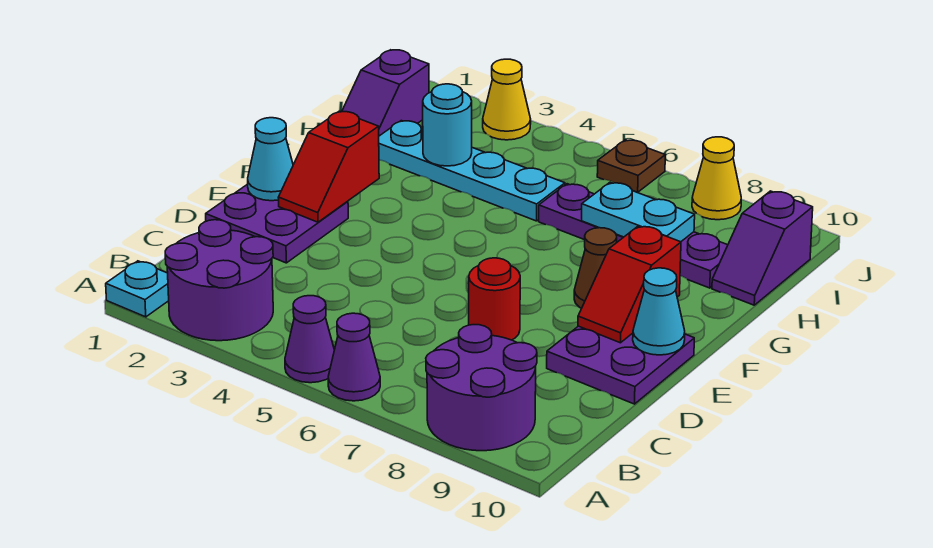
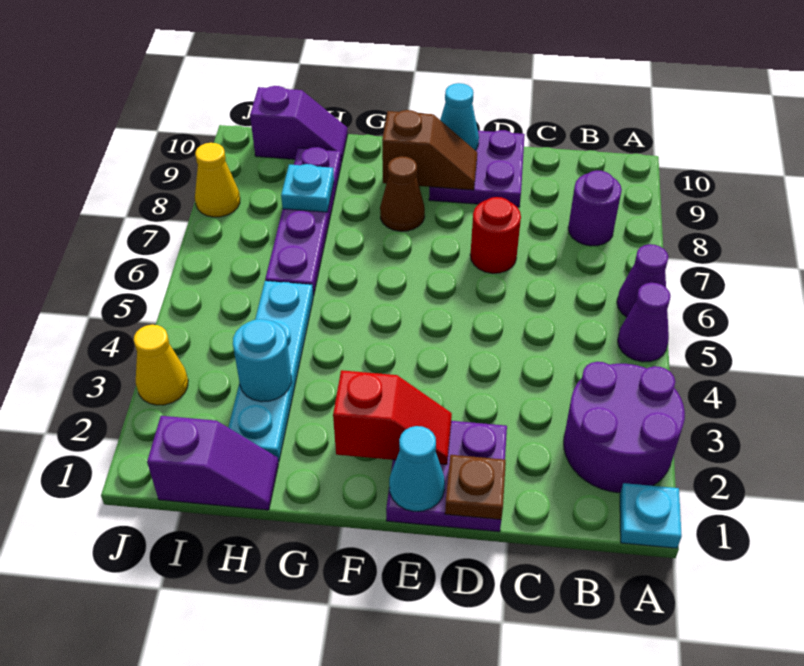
purple 2x2 round brick [426,325,537,451] -> purple 1x1 round brick [568,170,622,246]
red 1x2 slope [578,226,681,343] -> brown 1x2 slope [382,110,477,190]
cyan 1x2 plate [581,182,695,242] -> cyan 1x1 plate [281,164,334,212]
brown 1x1 plate [597,140,665,192] -> brown 1x1 plate moved to [445,455,506,519]

